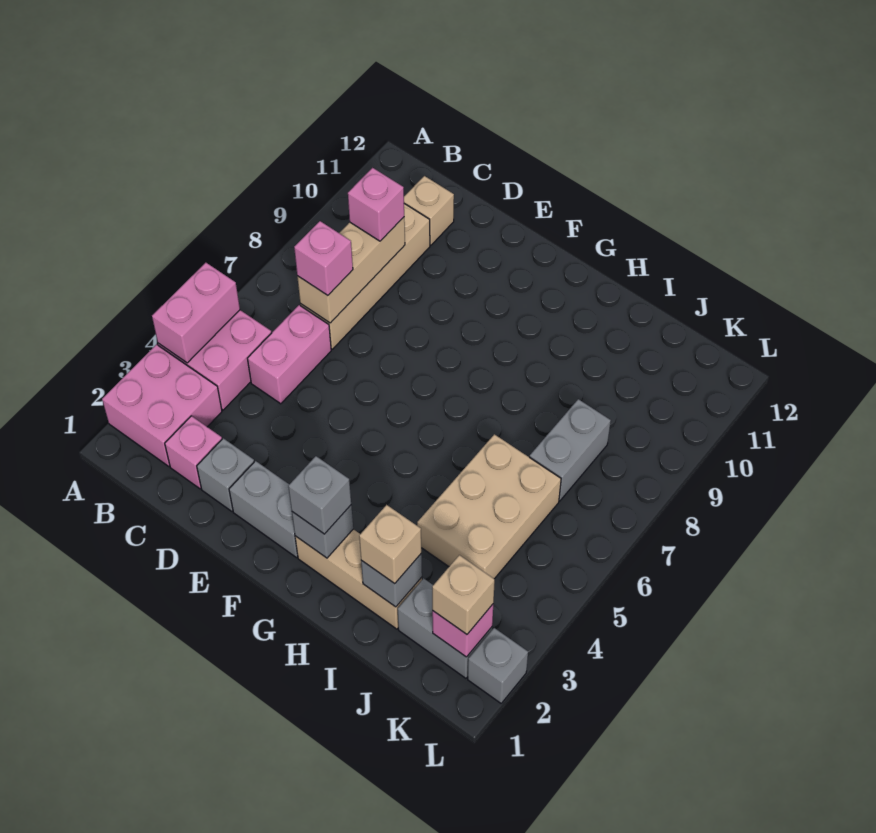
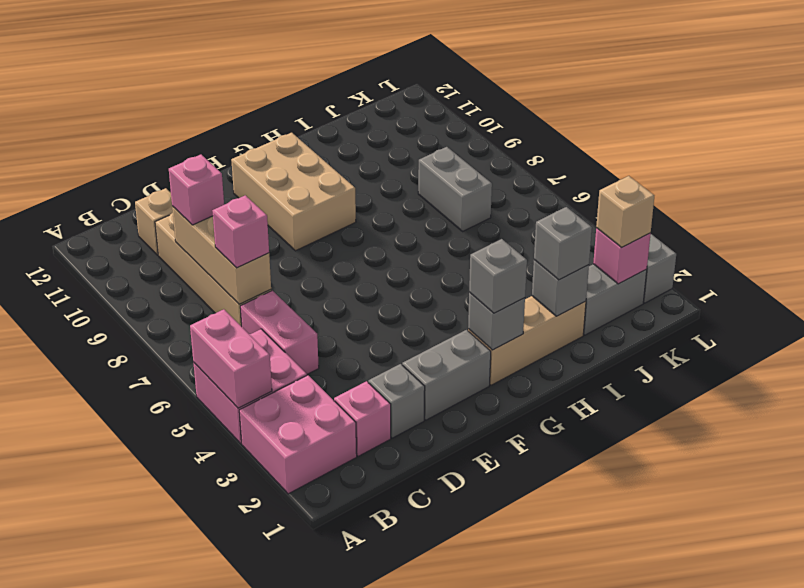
tan 1x1 brick [359,505,421,584] -> grey 1x1 brick [534,207,592,280]
tan 2x3 brick [417,434,561,579] -> tan 2x3 brick moved to [231,133,356,251]

